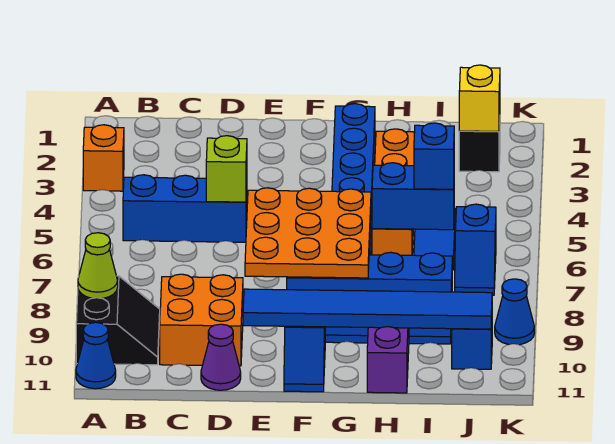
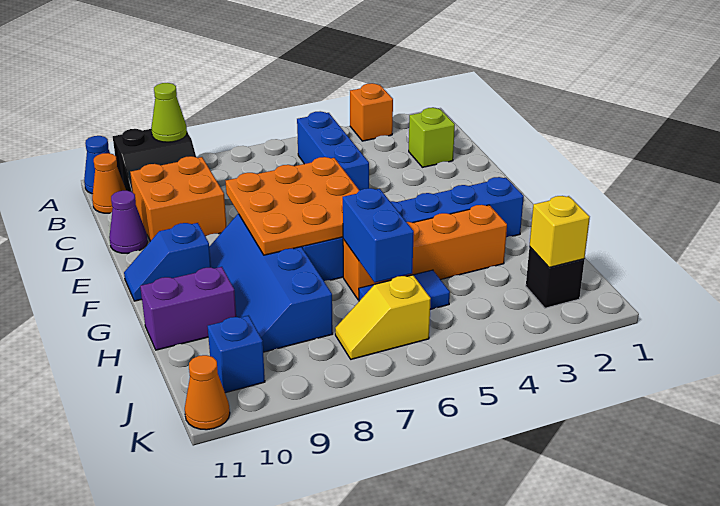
none -> orange 1x1 cone [92,153,126,213]
lime 1x1 brick [206,136,247,202] -> lime 1x1 brick moved to [409,108,455,167]
blue 1x6 tile [243,289,492,329] -> none
blue 1x1 brick [414,123,454,189] -> none
blue 1x2 slope [455,204,496,295] -> yellow 1x2 slope [335,275,431,359]
blue 1x1 cone [495,279,534,345] -> none
none -> orange 1x1 cone [185,355,230,430]

